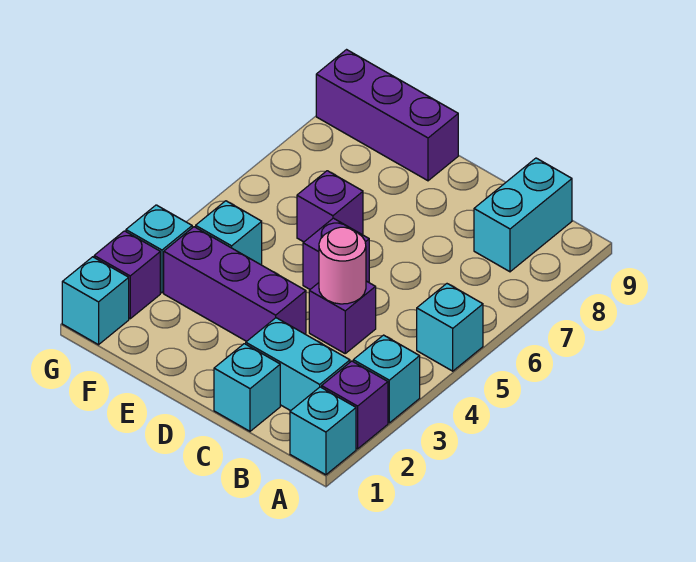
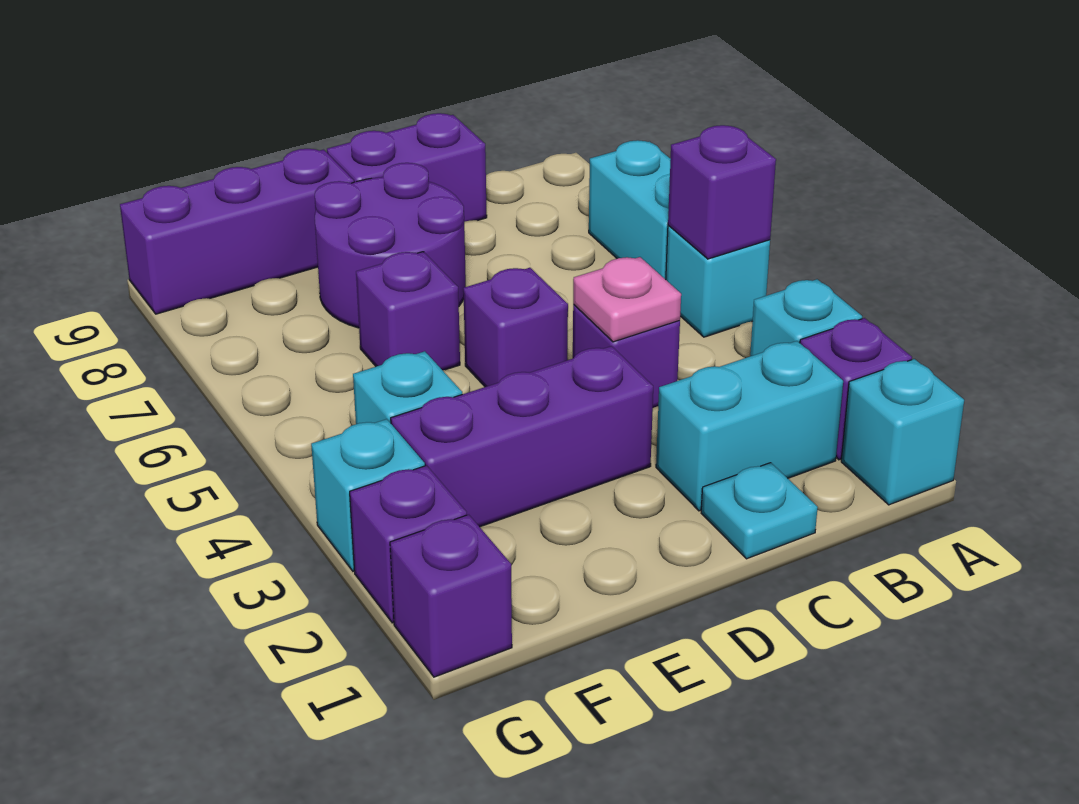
none -> purple 1x1 brick [668,125,776,259]
cyan 1x2 brick [474,158,572,272] -> cyan 1x2 brick moved to [589,140,671,280]
cyan 1x1 brick [214,344,280,431] -> cyan 1x1 plate [701,463,818,559]
pink 1x1 round brick [319,227,366,304] -> pink 1x1 plate [573,257,681,342]
none -> purple 1x2 brick [327,113,487,222]
none -> purple 2x2 round brick [315,163,466,328]
cyan 1x1 brick [62,257,129,345] -> purple 1x1 brick [390,515,512,677]

